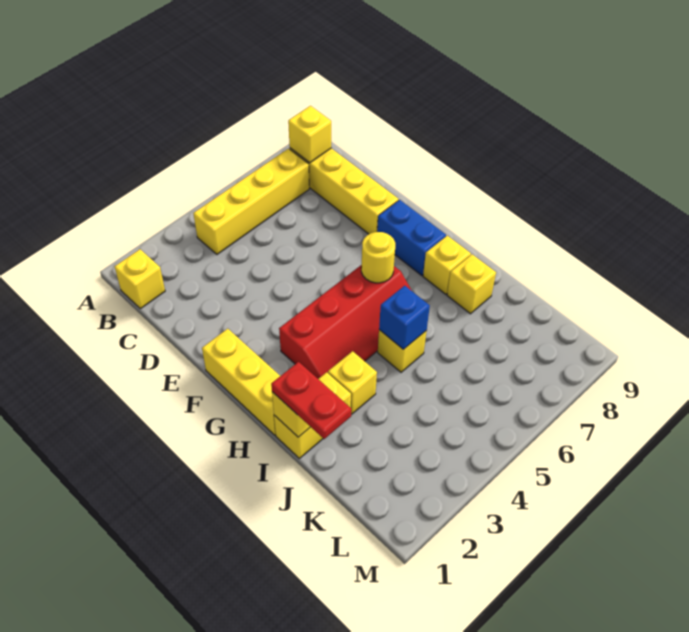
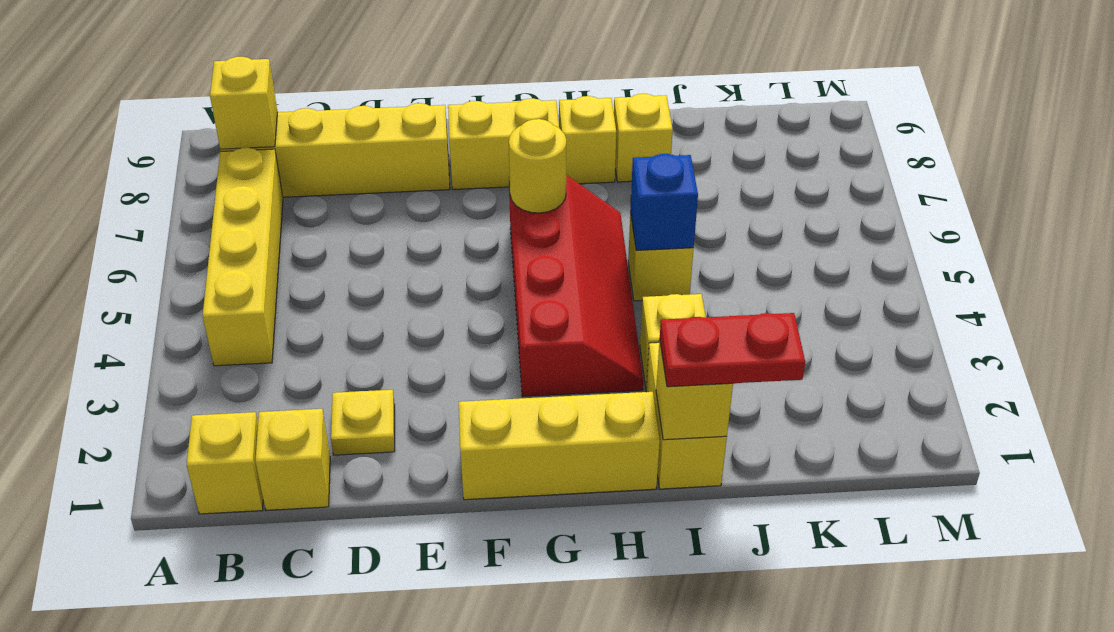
none -> yellow 1x1 brick [255,409,330,510]
none -> yellow 1x1 plate [331,390,395,455]
blue 1x2 brick [377,200,446,276] -> yellow 1x2 brick [448,98,559,189]

